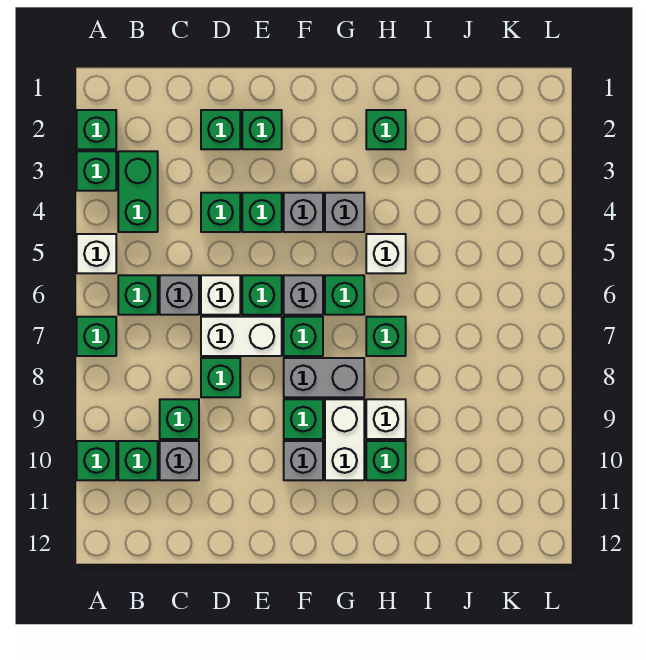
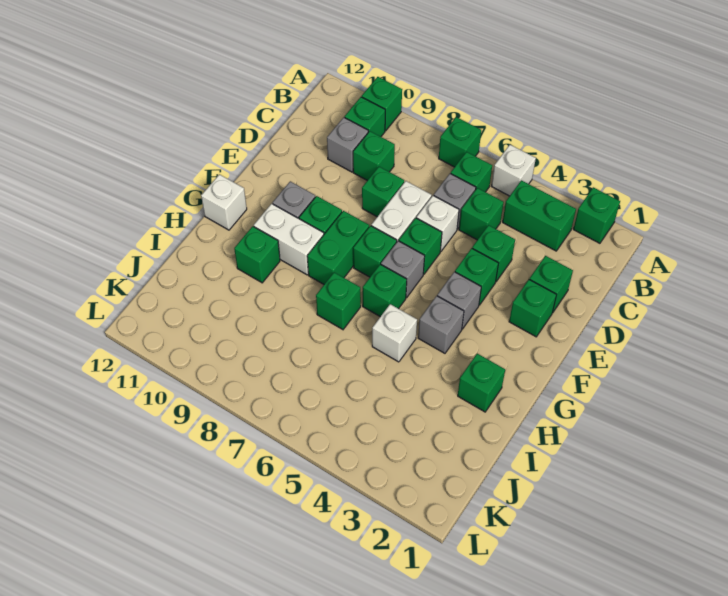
green 1x1 brick [77,151,116,191] -> green 1x1 brick moved to [459,188,504,240]
grey 1x2 brick [284,358,364,397] -> green 1x2 brick [307,211,369,284]
white 1x1 brick [366,399,406,439] -> white 1x1 brick moved to [201,174,247,230]

